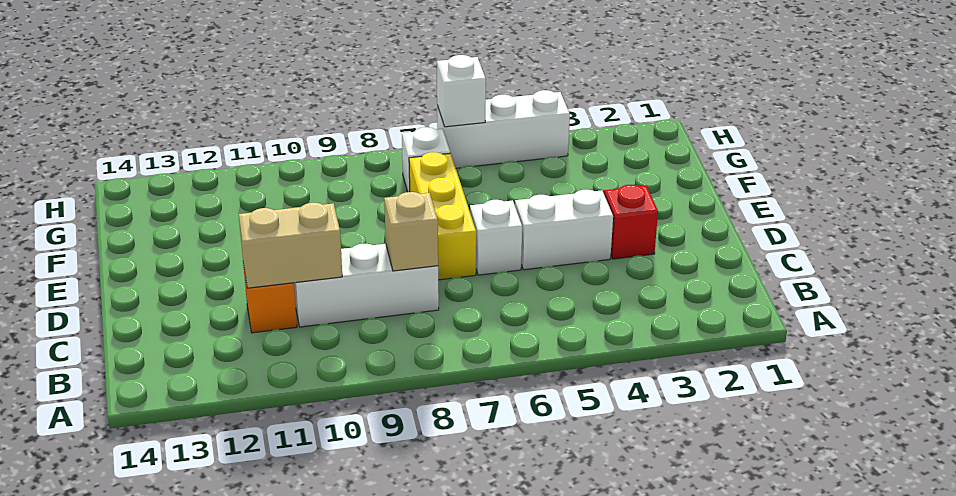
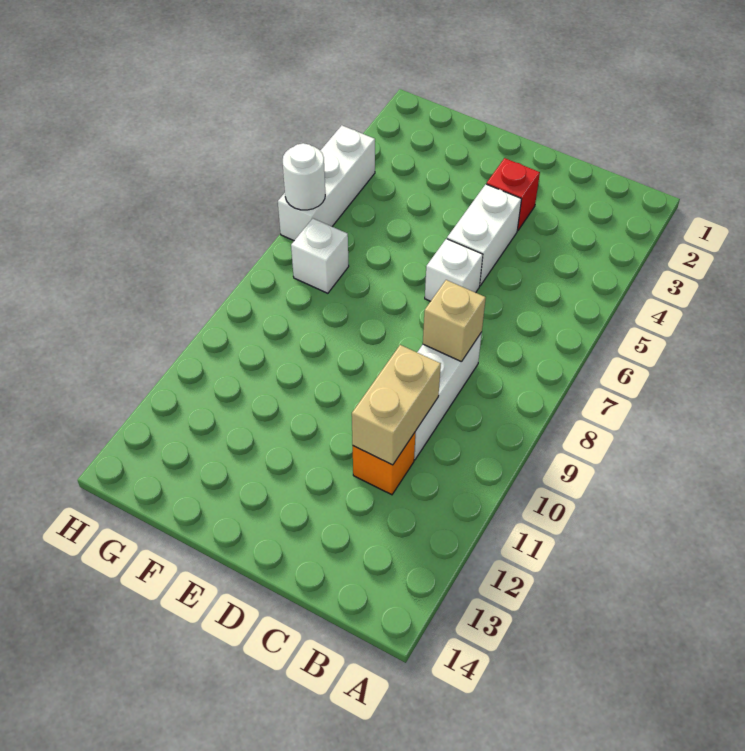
yellow 1x3 brick [409,152,476,280] -> none
white 1x1 brick [437,55,486,127] -> white 1x1 round brick [283,143,325,210]

